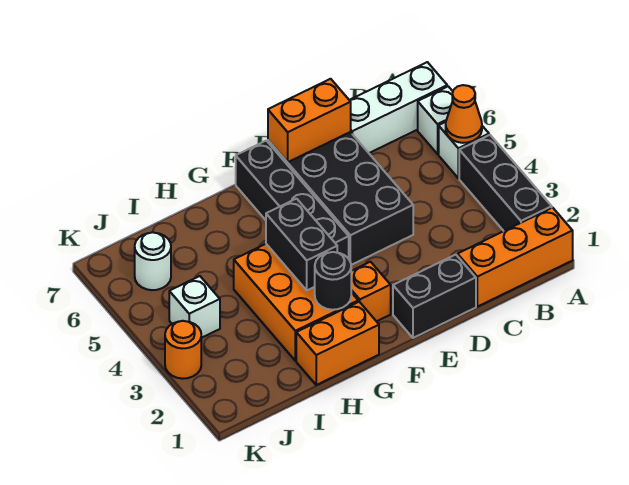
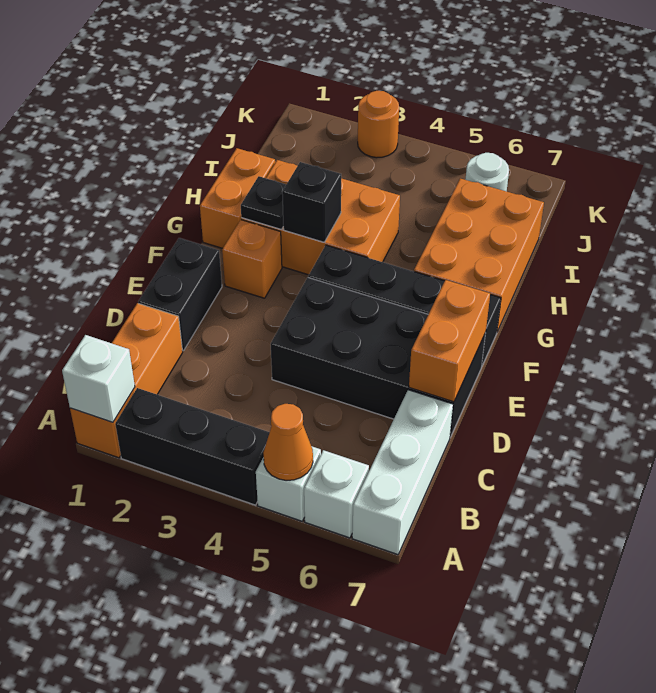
black 1x1 round brick [315,252,351,310] -> black 1x1 plate [241,176,286,230]
black 1x2 brick [266,199,337,290] -> black 1x1 brick [282,162,341,242]
none -> orange 2x3 brick [414,178,544,331]
white 1x1 brick [169,276,220,338] -> white 1x1 brick moved to [62,335,135,422]

